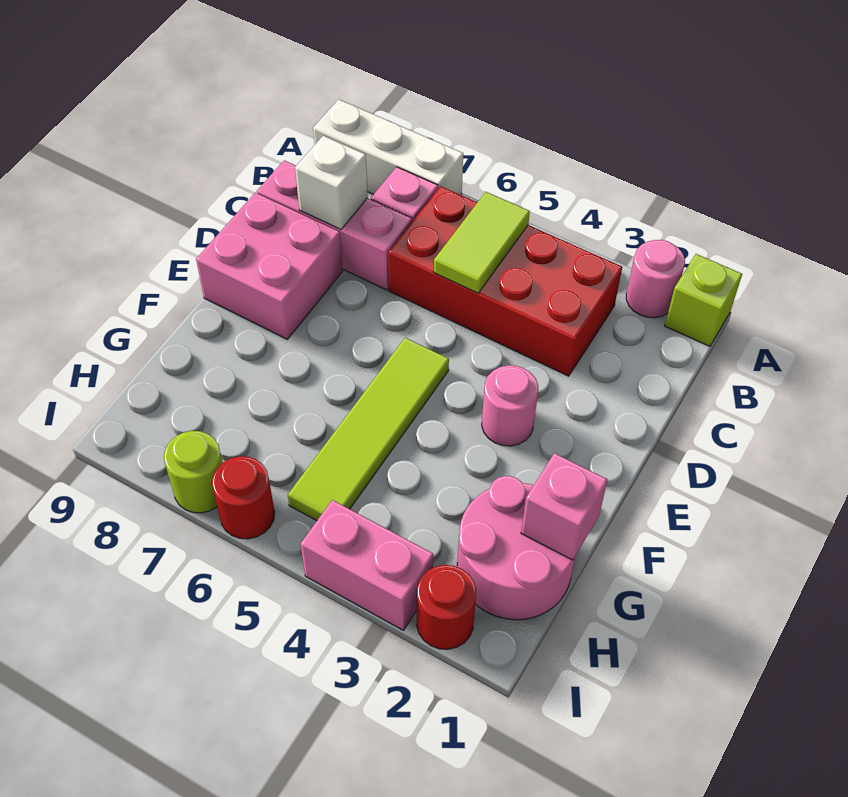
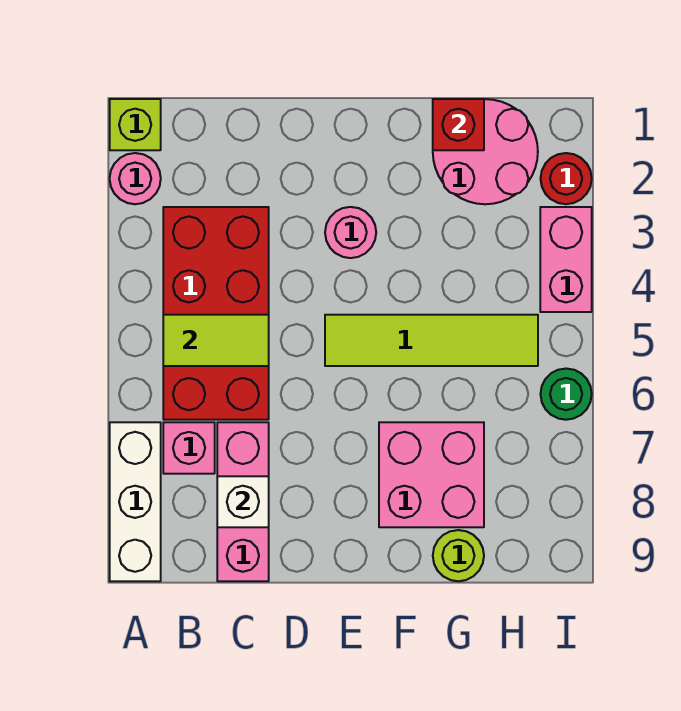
pink 2x2 brick [196,193,342,339] -> pink 2x2 brick moved to [379,422,484,527]
pink 1x1 brick [521,453,608,560] -> red 1x1 brick [433,99,484,150]
red 1x1 round brick [212,456,275,539] -> green 1x1 round brick [541,369,592,420]
lime 1x1 round brick [164,431,223,513] -> lime 1x1 round brick moved to [433,530,484,581]

